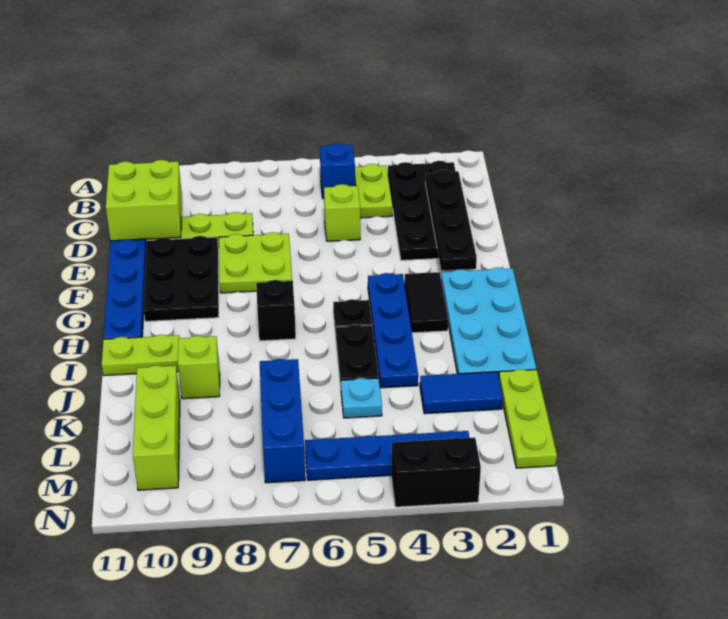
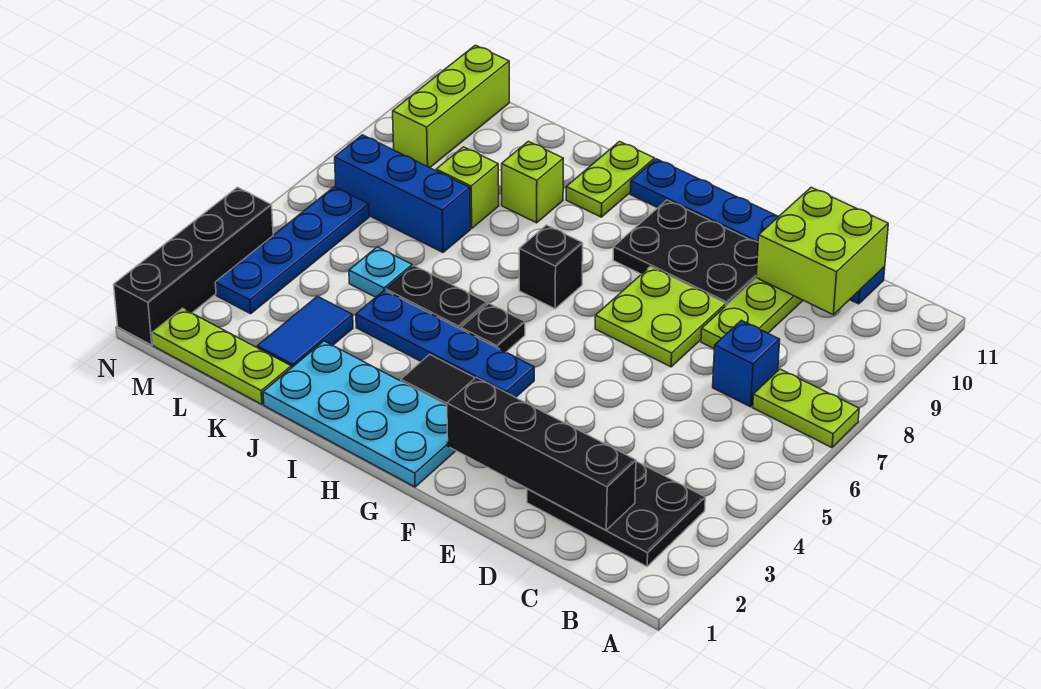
black 2x4 plate [388,161,456,260] -> black 2x3 plate [527,462,705,566]
lime 1x2 plate [355,164,393,218] -> lime 1x2 plate moved to [753,369,859,448]
blue 1x1 brick [320,143,355,199] -> blue 1x1 brick moved to [713,320,780,407]
black 1x4 plate [425,170,477,271] -> black 1x4 brick [447,377,636,530]
lime 1x1 brick [324,184,360,241] -> lime 1x1 brick moved to [436,147,499,228]
lime 1x3 brick [133,365,180,490] -> lime 1x3 brick turned to [393,45,509,168]
black 1x2 brick [392,438,481,507] -> black 1x4 brick [114,187,273,345]

